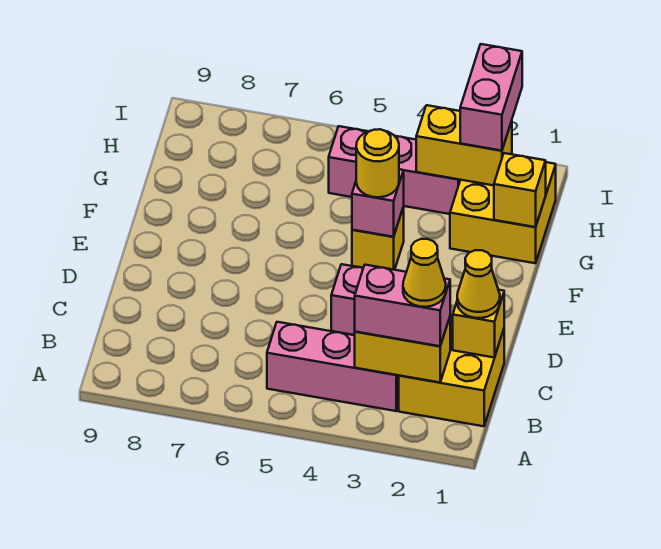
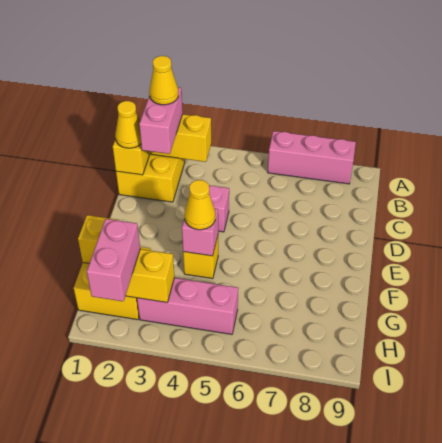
pink 1x2 brick [355,265,450,346] -> pink 1x2 brick turned to [139,87,182,154]
pink 1x3 brick [267,322,399,411] -> pink 1x3 brick moved to [268,131,356,184]
yellow 1x1 round brick [356,129,399,197] -> yellow 1x1 cone [185,180,215,230]

